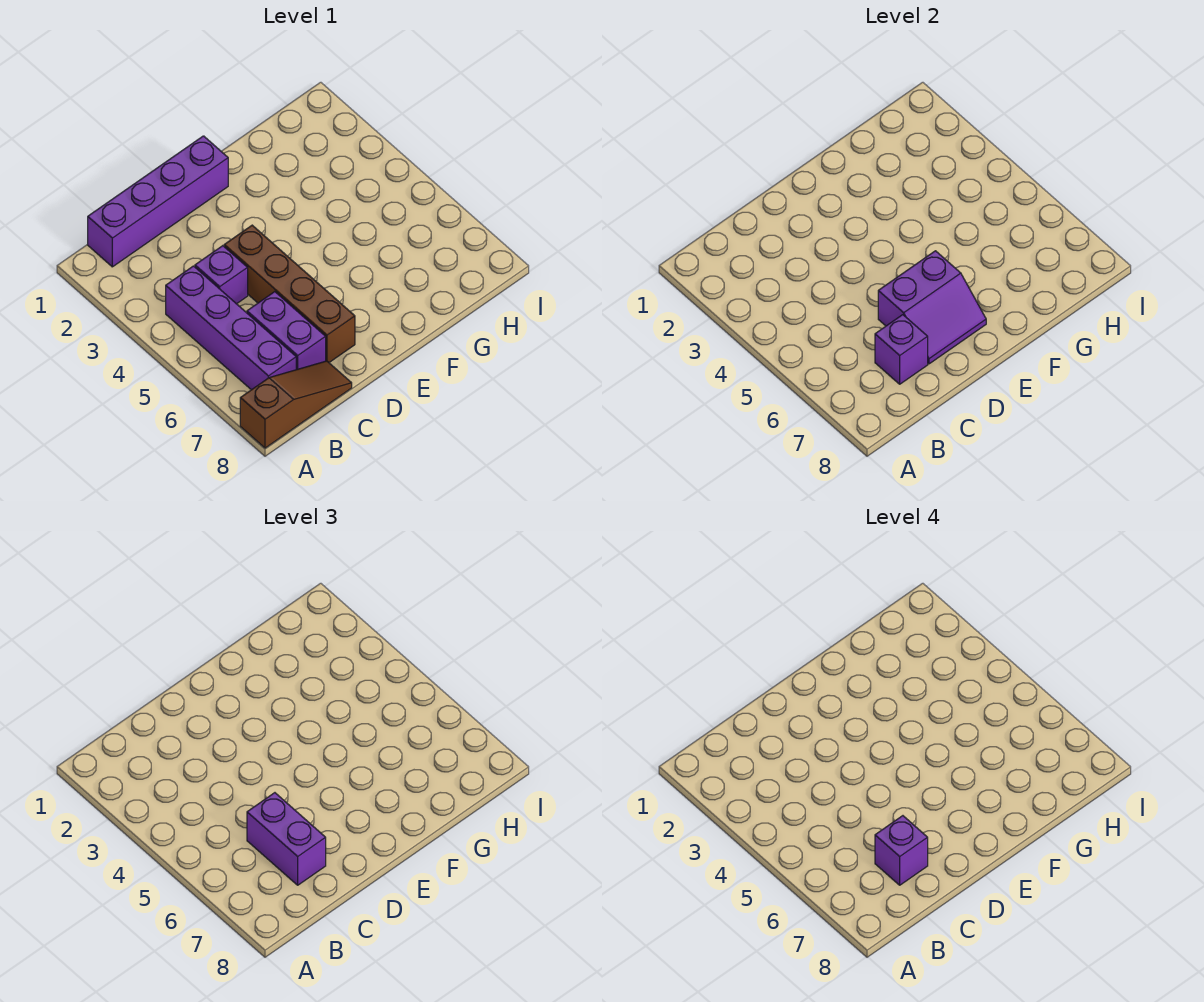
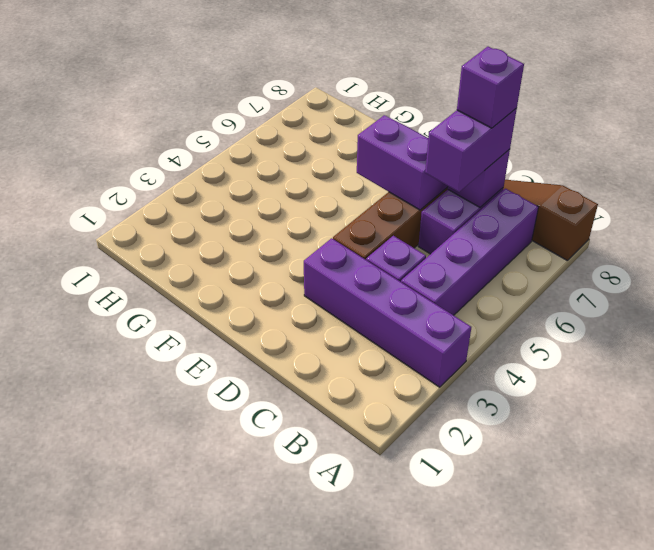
purple 1x4 brick [88,136,228,267] -> purple 1x4 brick moved to [304,238,471,387]

